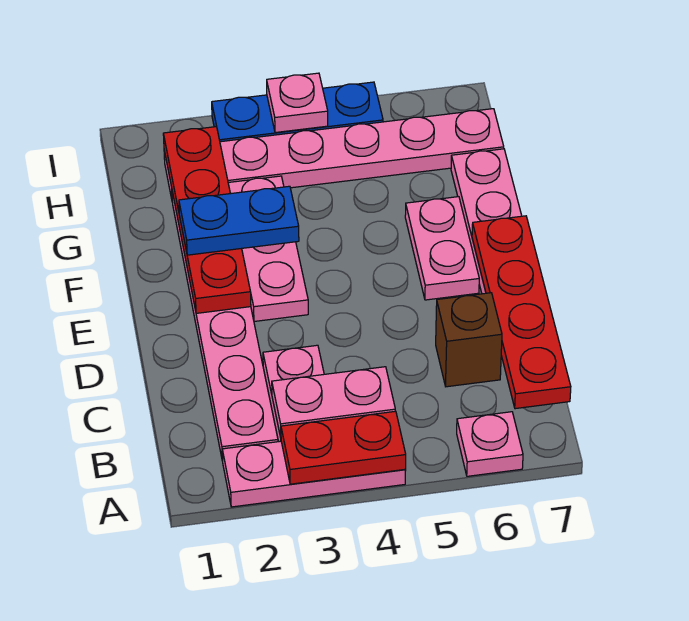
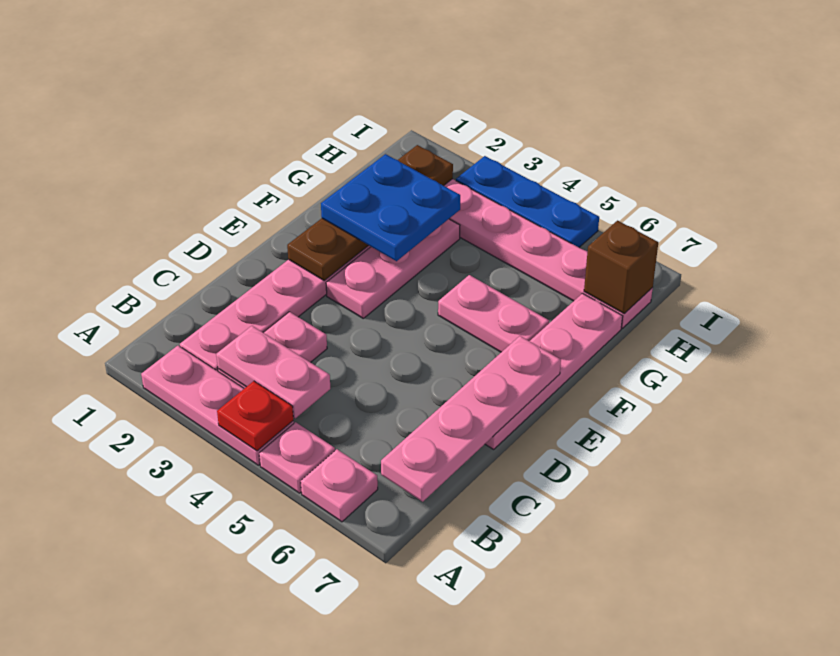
red 1x2 plate [281,411,406,484] -> red 1x1 plate [217,381,293,451]
red 1x4 plate [472,216,571,409] -> pink 1x4 plate [381,336,561,502]
brown 1x1 brick [436,293,502,387] -> brown 1x1 brick moved to [584,221,658,314]
red 1x4 plate [163,127,251,313] -> brown 1x4 plate [287,145,453,281]
pink 1x2 plate [405,197,479,300] -> pink 1x2 plate turned to [438,275,549,352]
blue 1x2 plate [179,186,299,255] -> blue 2x2 plate [321,154,460,261]
pink 1x1 plate [267,73,328,133] -> pink 1x1 plate moved to [259,422,335,493]

